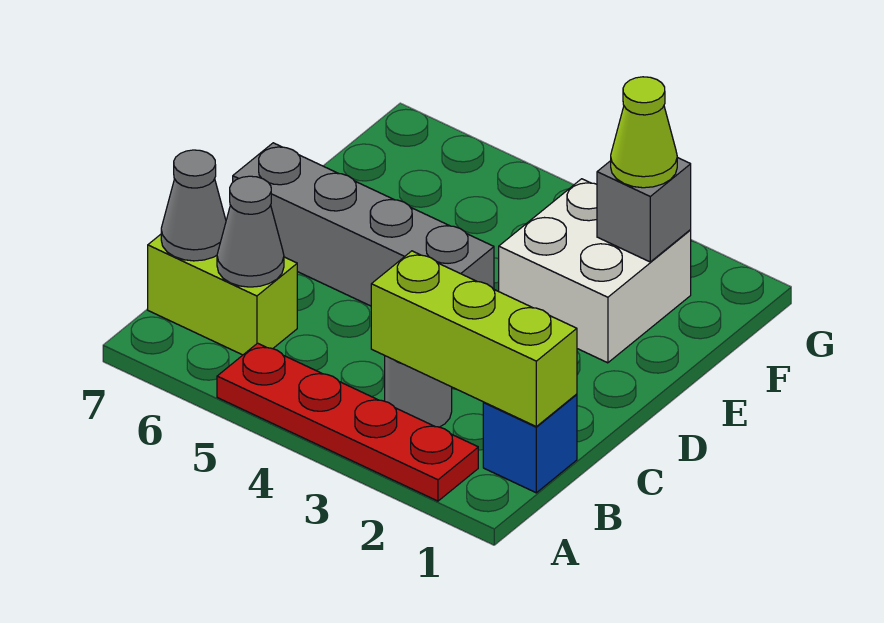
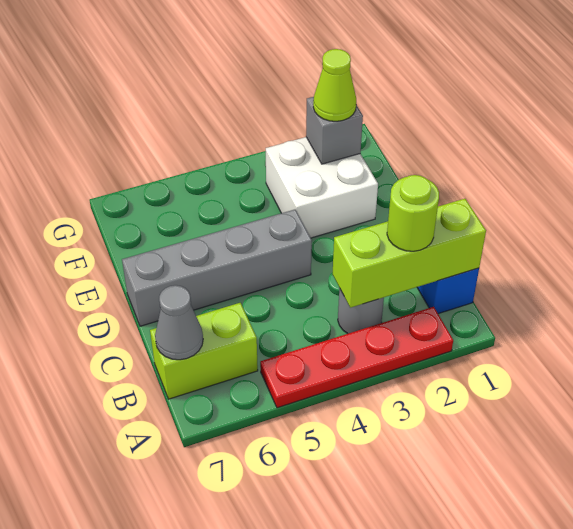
none -> lime 1x1 round brick [387,175,439,251]
grey 1x1 cone [217,176,284,287] -> none

